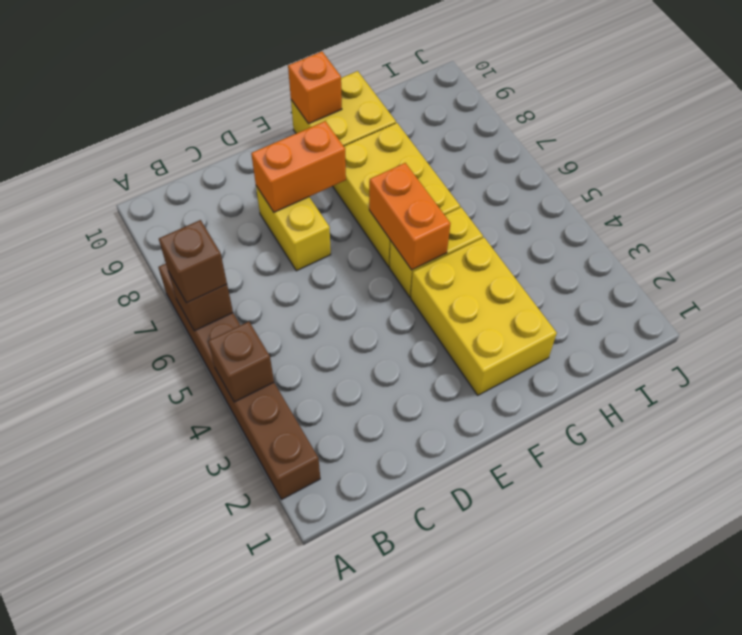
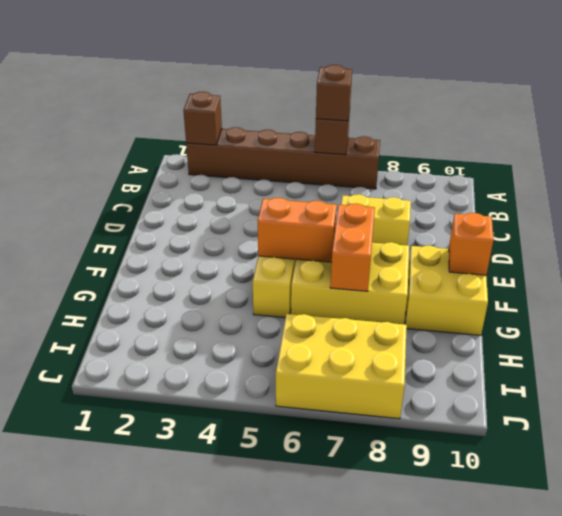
brown 1x1 brick [208,322,274,402] -> brown 1x1 brick moved to [183,92,222,145]
orange 1x2 brick [251,121,346,212] -> orange 1x2 brick moved to [330,204,375,291]
yellow 2x3 brick [411,238,557,395] -> yellow 2x3 brick moved to [276,314,407,419]

